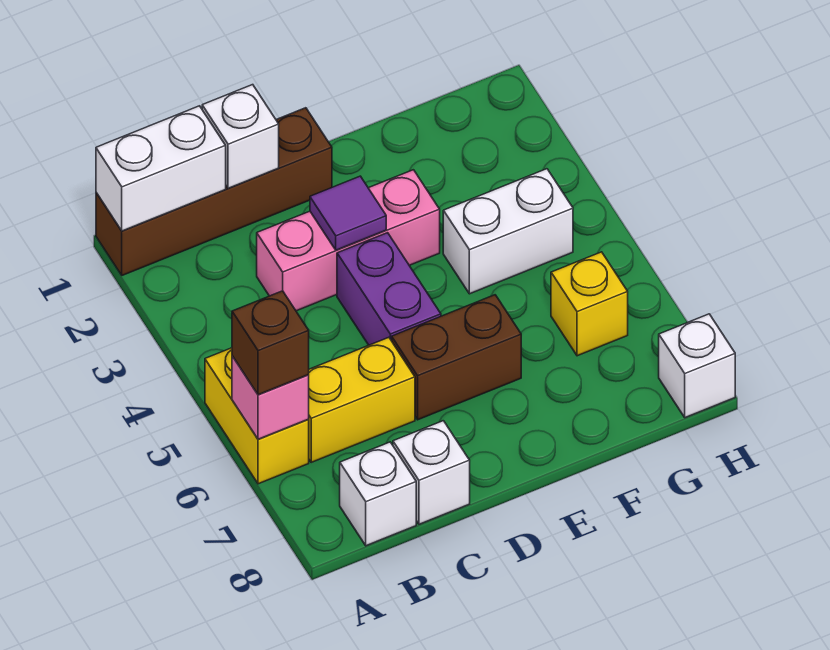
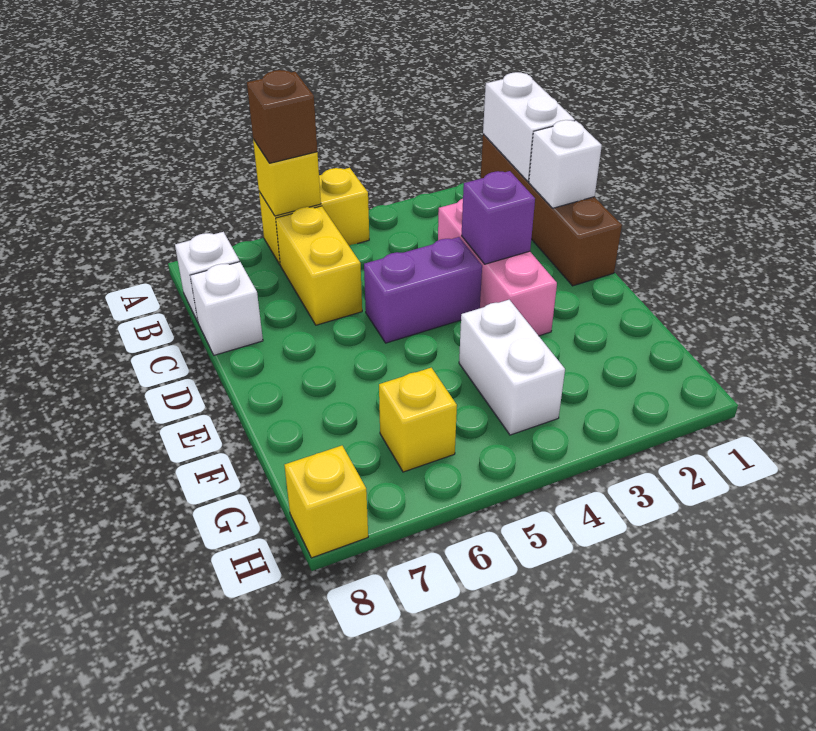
pink 1x1 brick [232,356,309,439] -> yellow 1x1 brick [253,139,321,216]
purple 1x1 tile [310,176,386,250] -> purple 1x1 brick [462,171,535,264]
brown 1x2 brick [392,295,521,420] -> none
white 1x1 brick [659,314,735,418] -> yellow 1x1 brick [284,446,368,558]

